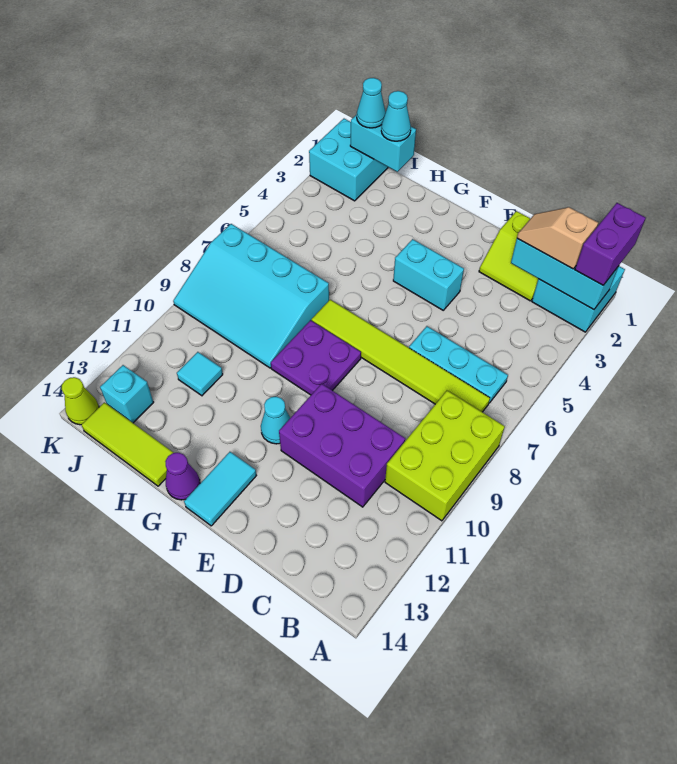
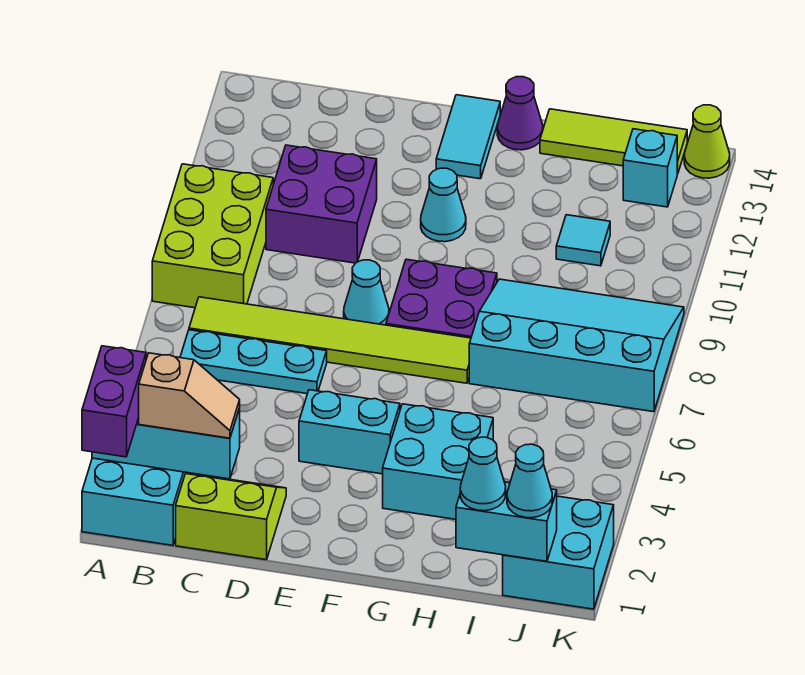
purple 2x3 brick [279,384,405,507] -> purple 2x2 brick [266,145,377,263]
none -> cyan 1x1 cone [344,260,389,325]
none -> cyan 2x2 brick [383,404,493,519]

